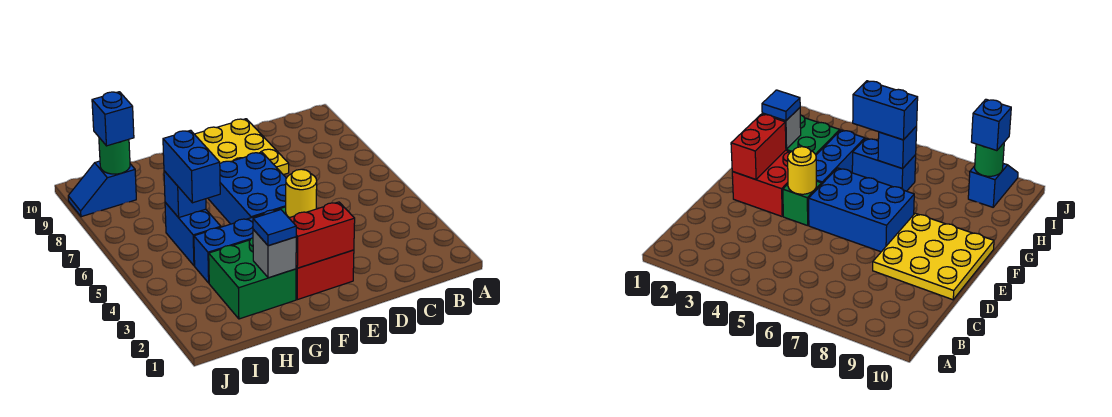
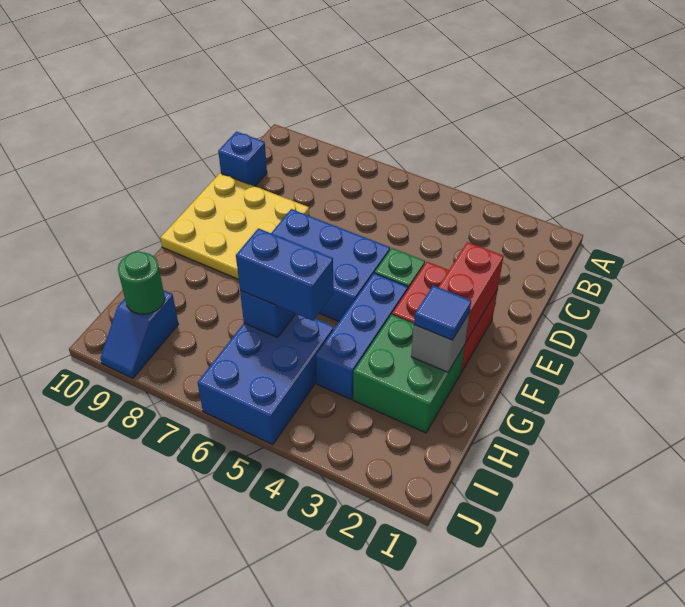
yellow 1x1 round brick [286,169,317,218] -> none
blue 1x2 brick [165,202,221,266] -> blue 2x3 brick [198,314,334,445]
blue 1x1 brick [92,92,134,146] -> blue 1x1 brick moved to [218,132,267,186]

